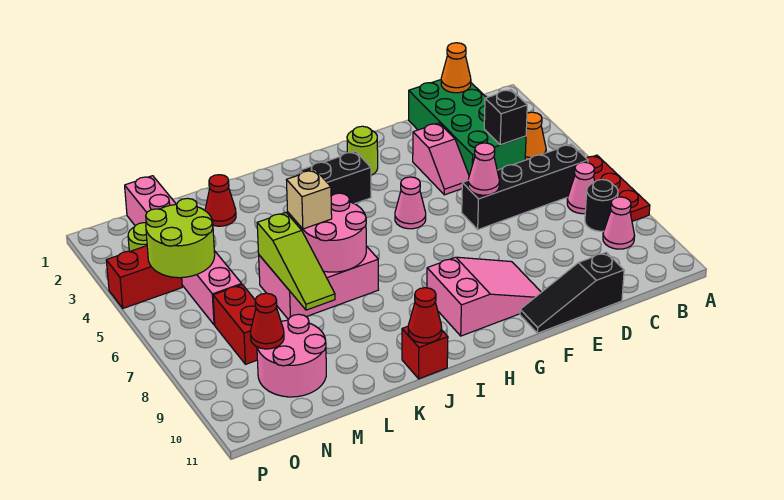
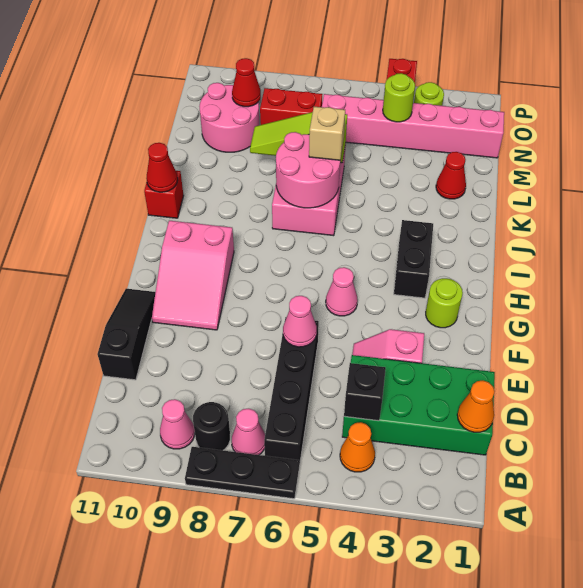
red 1x3 plate [586,155,650,221] -> black 1x3 plate [185,447,300,499]
lime 2x2 round brick [146,198,215,278] -> lime 1x1 round brick [383,73,415,122]

